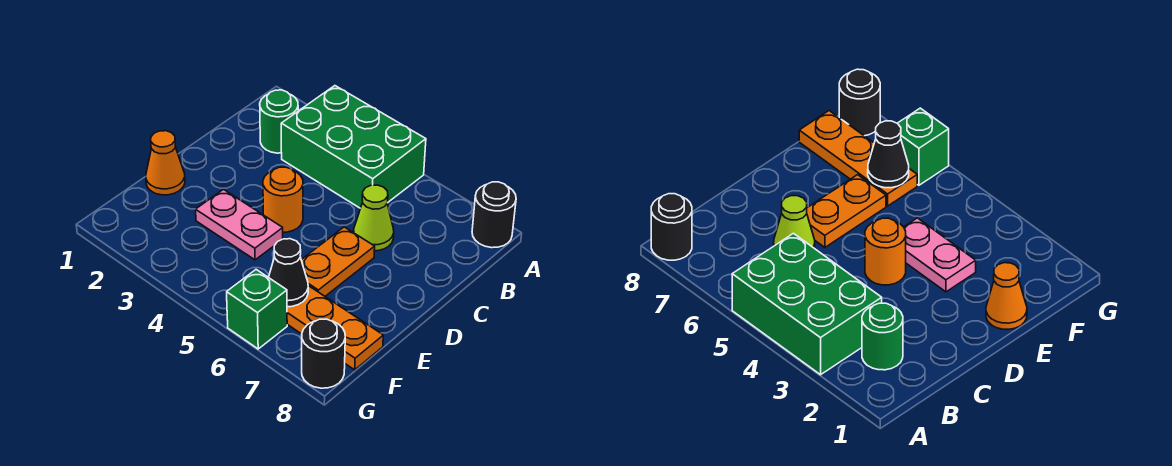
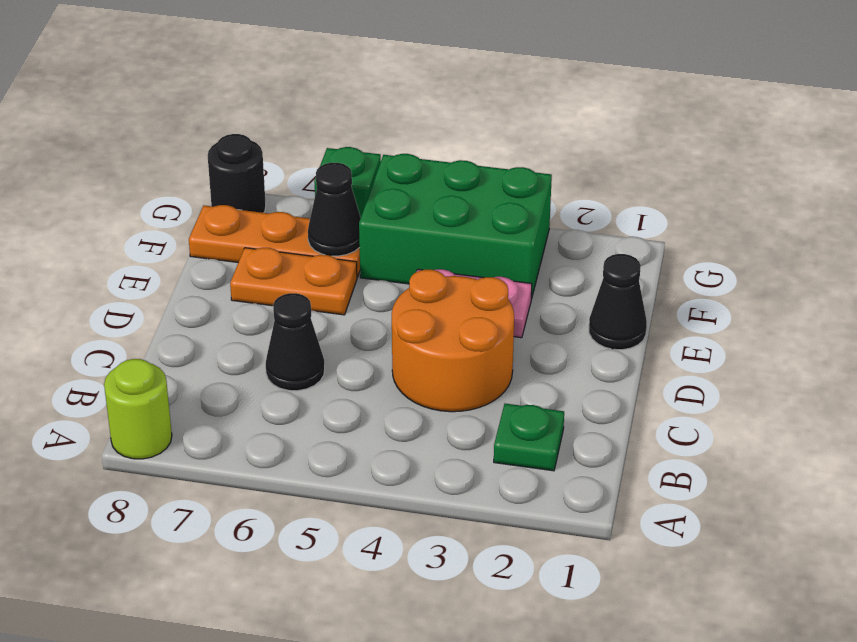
green 2x3 brick [281,86,426,208] -> green 2x3 brick moved to [359,154,552,299]
black 1x1 round brick [472,182,516,248] -> lime 1x1 round brick [104,359,172,459]
green 1x1 round brick [260,90,298,153] -> green 1x1 plate [494,404,564,471]
lime 1x1 cone [354,185,394,251] -> black 1x1 cone [266,293,325,391]
orange 1x1 round brick [263,167,303,232] -> orange 2x2 round brick [392,270,514,412]
orange 1x2 plate [301,227,375,296] -> orange 1x2 plate turned to [230,248,357,315]
orange 1x1 cone [146,131,185,195] -> black 1x1 cone [589,254,647,350]

